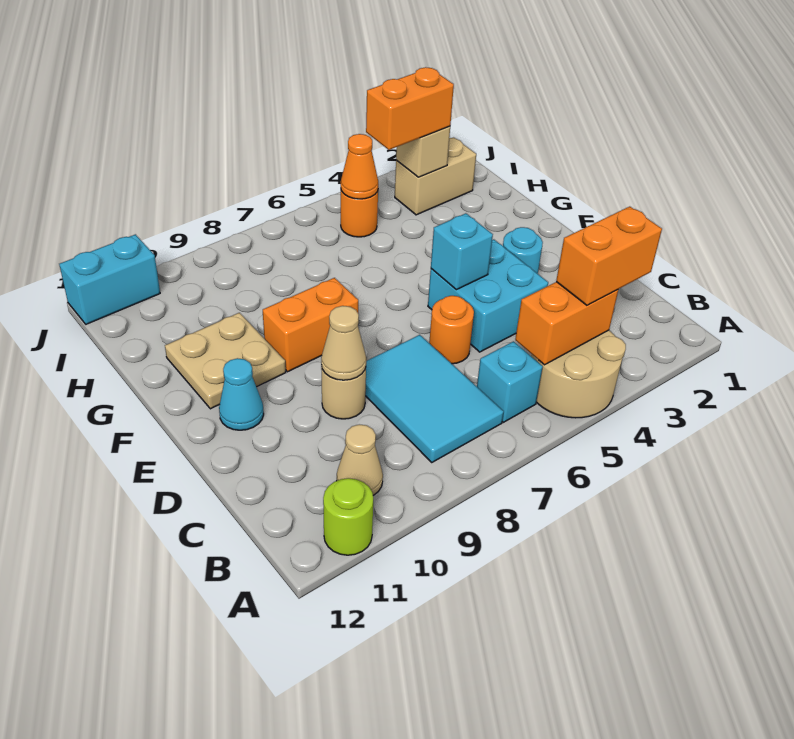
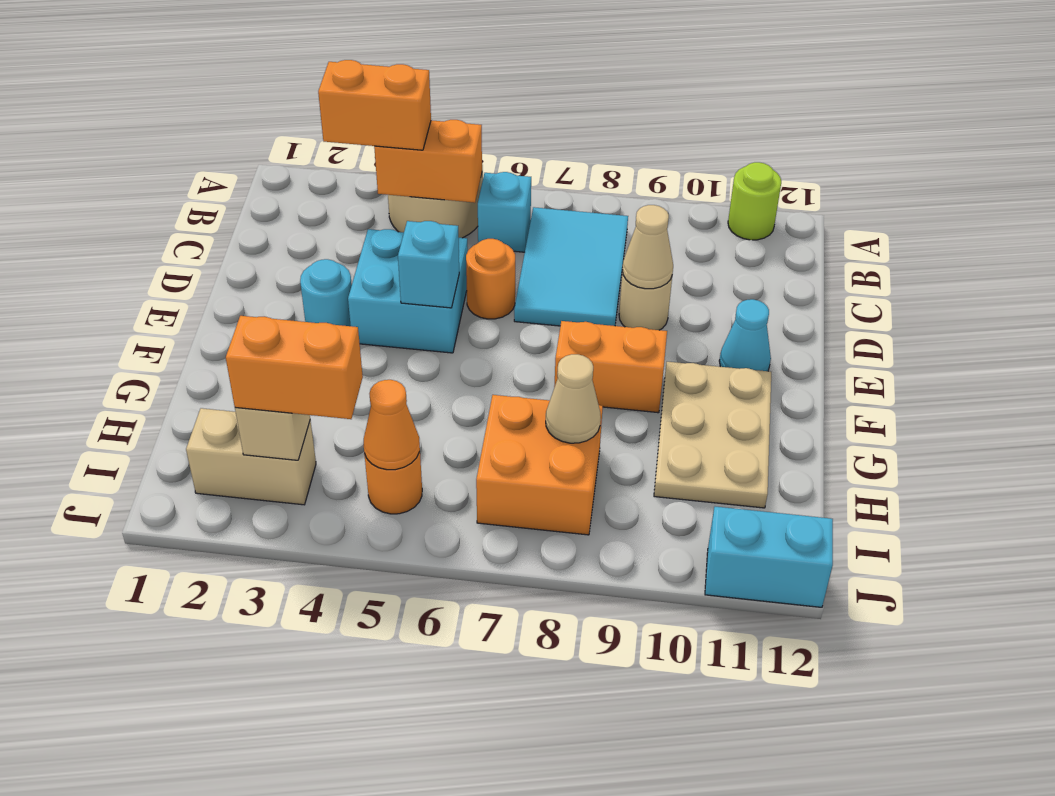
tan 1x1 cone [337,424,383,495] -> tan 1x1 cone moved to [546,354,601,443]
tan 2x2 plate [165,313,286,409] -> tan 2x3 plate [654,362,771,508]
none -> orange 2x2 brick [476,395,603,535]

